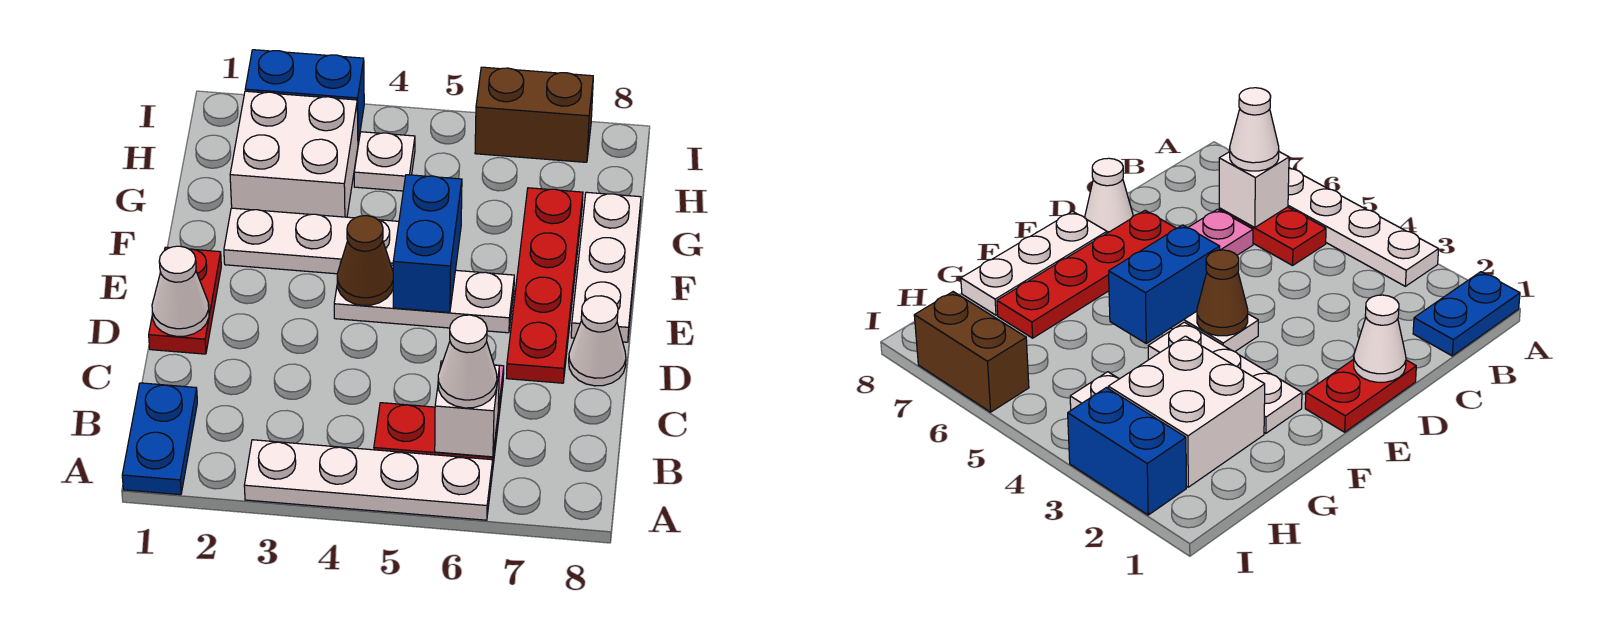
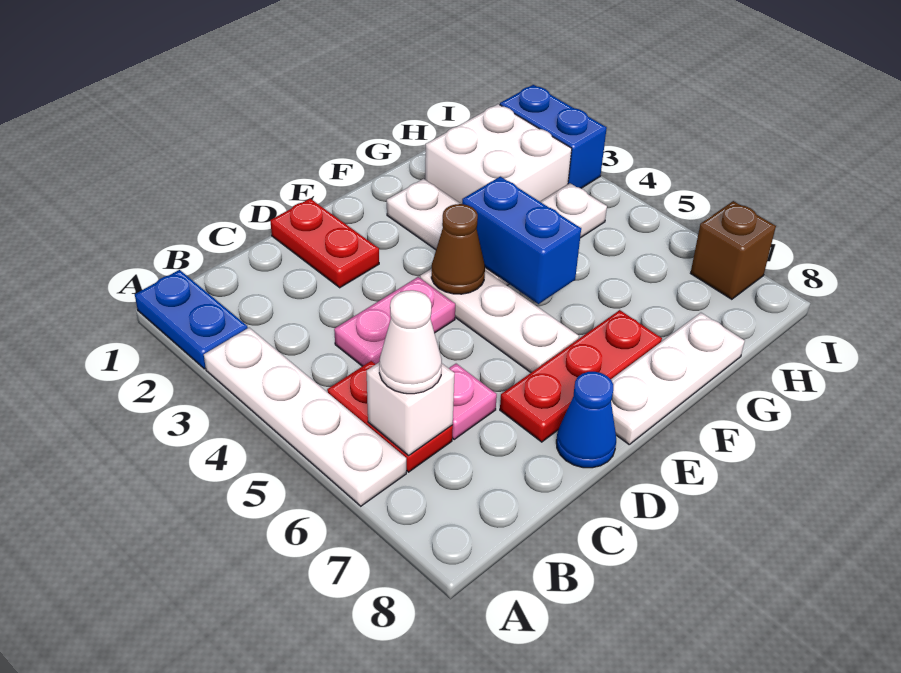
blue 1x2 plate [122,383,197,495] -> blue 1x2 plate turned to [135,270,248,369]
none -> pink 1x2 plate [334,277,455,366]
red 1x2 plate [149,247,221,354] -> red 1x2 plate turned to [270,199,379,288]
white 1x1 cone [152,246,209,336] -> none
red 1x4 plate [507,188,583,383] -> red 1x3 plate [500,310,662,442]
white 1x1 cone [569,296,626,386] -> blue 1x1 cone [556,372,616,468]
blue 1x2 brick [393,175,462,313] -> blue 1x2 brick turned to [462,177,581,304]
brown 1x2 brick [475,67,593,162] -> brown 1x1 brick [691,201,776,299]

